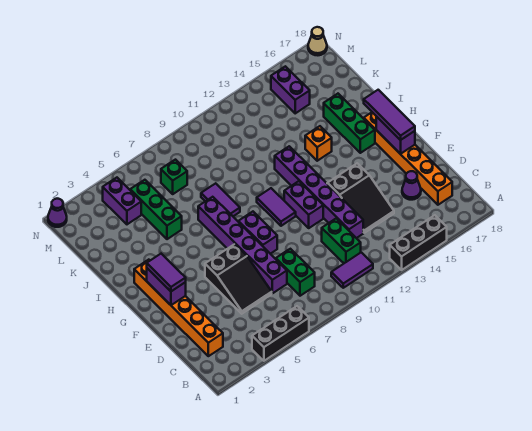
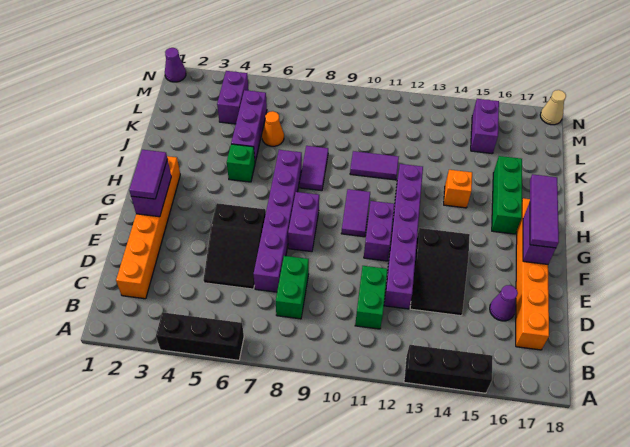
purple 1x2 tile [331,252,373,288] -> purple 1x2 tile moved to [350,151,399,180]
green 1x3 brick [130,180,182,239] -> purple 1x3 brick [231,90,267,162]
none -> orange 1x1 cone [262,111,284,146]
green 1x1 brick [161,160,187,194] -> green 1x1 brick moved to [227,144,255,182]

